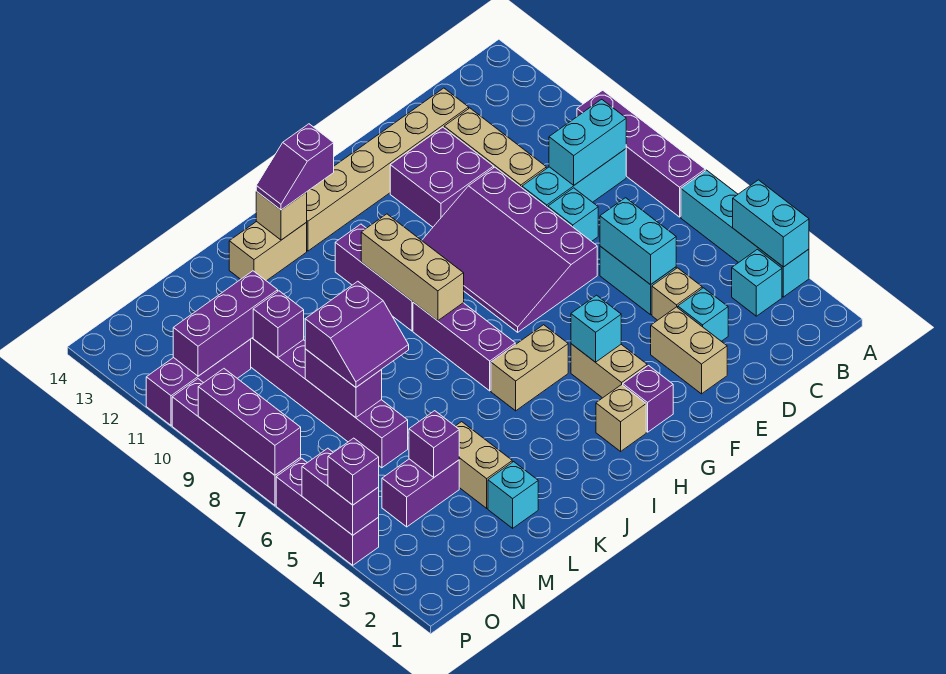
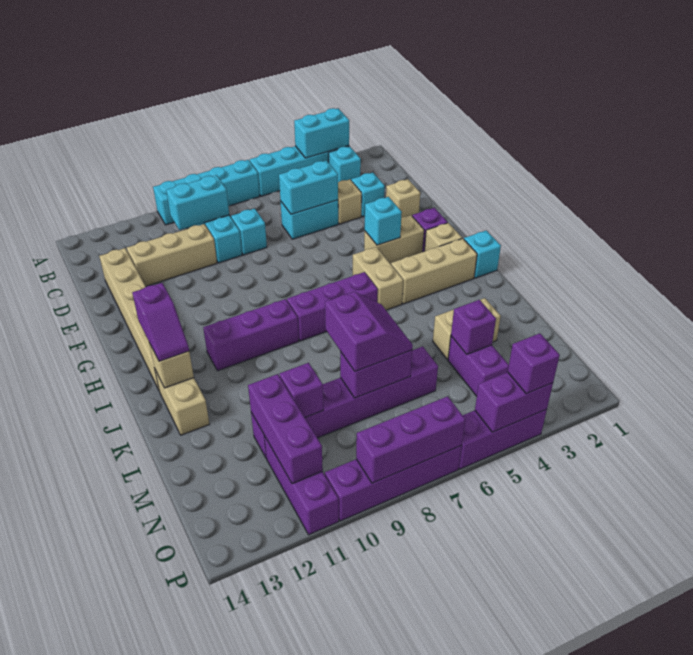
purple 1x4 brick [577,90,705,217] -> cyan 1x4 brick [153,160,260,225]
cyan 1x2 brick [549,99,626,185] -> cyan 1x2 brick turned to [166,175,229,230]
tan 1x2 brick [651,307,727,394] -> tan 1x1 brick [386,179,420,218]
purple 3x4 slope [422,167,597,332] -> none
purple 2x2 brick [390,127,494,227] -> none
tan 1x3 brick [361,214,464,321] -> tan 1x3 brick moved to [391,238,477,304]
cyan 1x1 brick [488,462,538,528] -> cyan 1x1 brick moved to [464,230,501,278]

